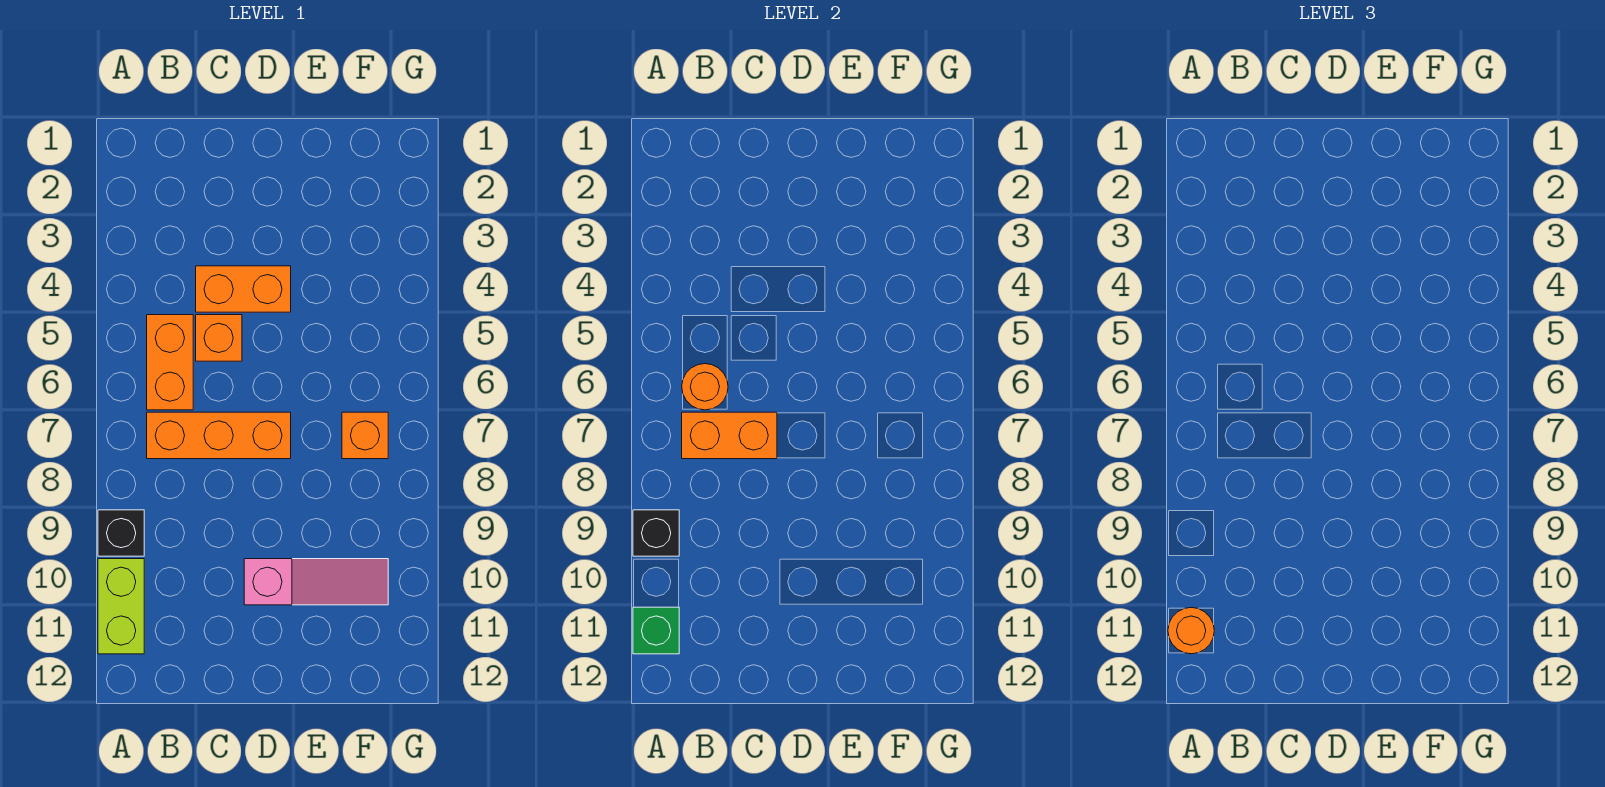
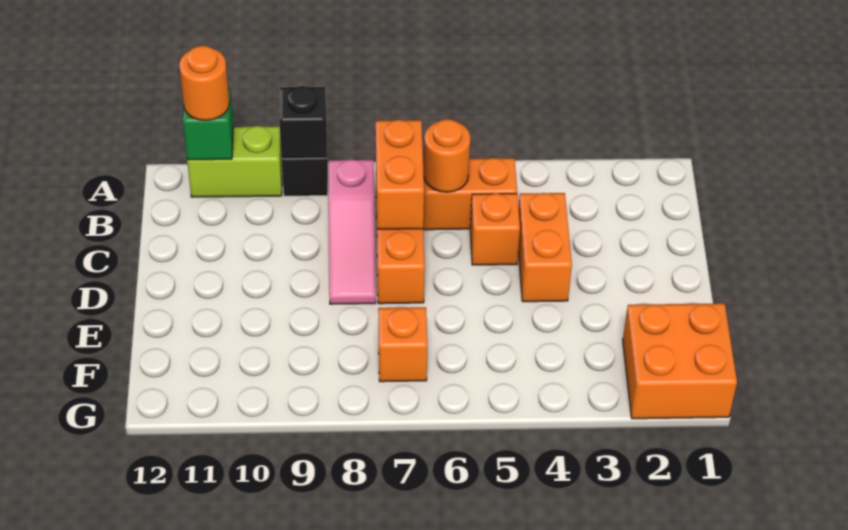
pink 1x3 slope [244,559,388,605] -> pink 1x3 slope moved to [329,159,376,304]
none -> orange 2x2 brick [623,303,737,419]

